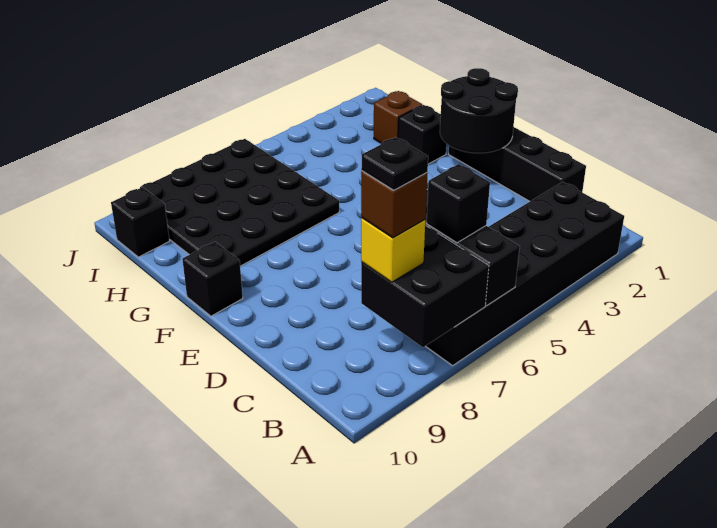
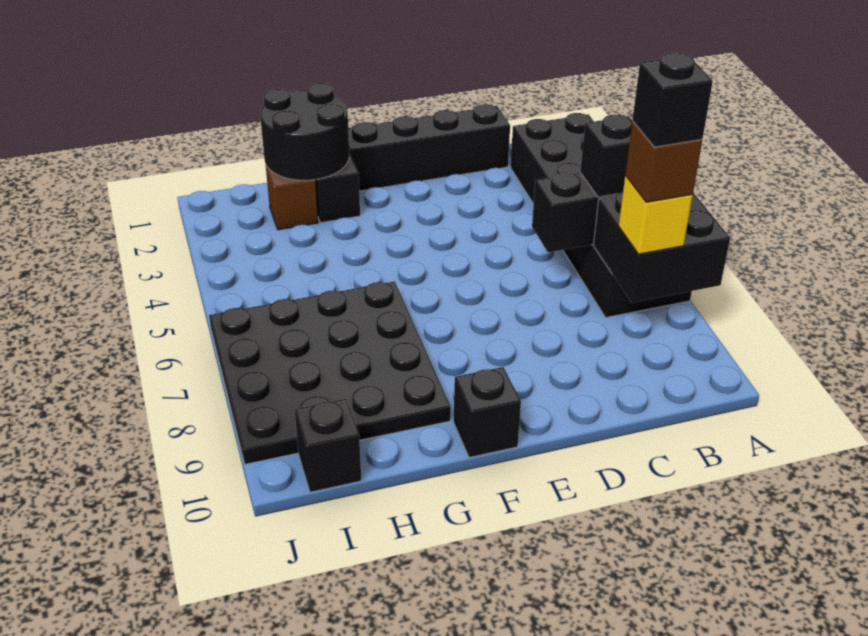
black 1x1 plate [361,137,428,190] -> black 1x1 brick [632,52,713,147]
black 2x2 round brick [440,68,518,153] -> black 2x2 round brick moved to [260,83,349,180]

